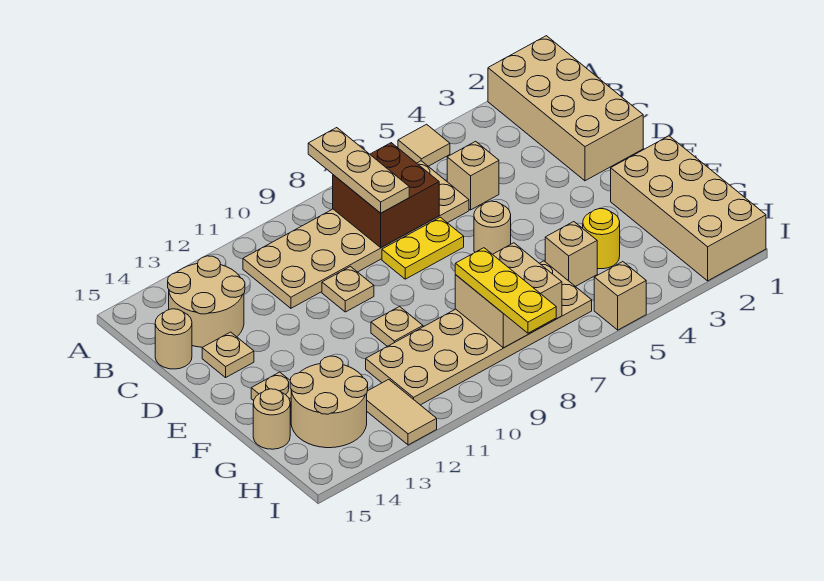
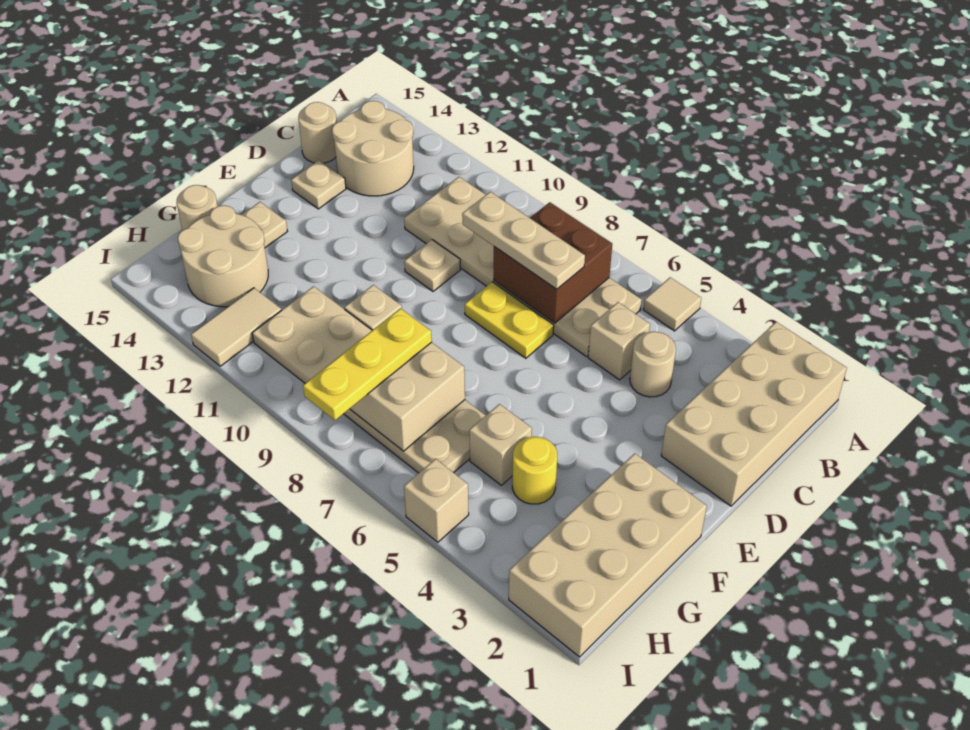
tan 1x3 plate [308,128,409,213] -> tan 1x3 plate turned to [462,192,585,289]
tan 1x1 round brick [474,201,511,254] -> tan 1x1 round brick moved to [630,332,676,397]

